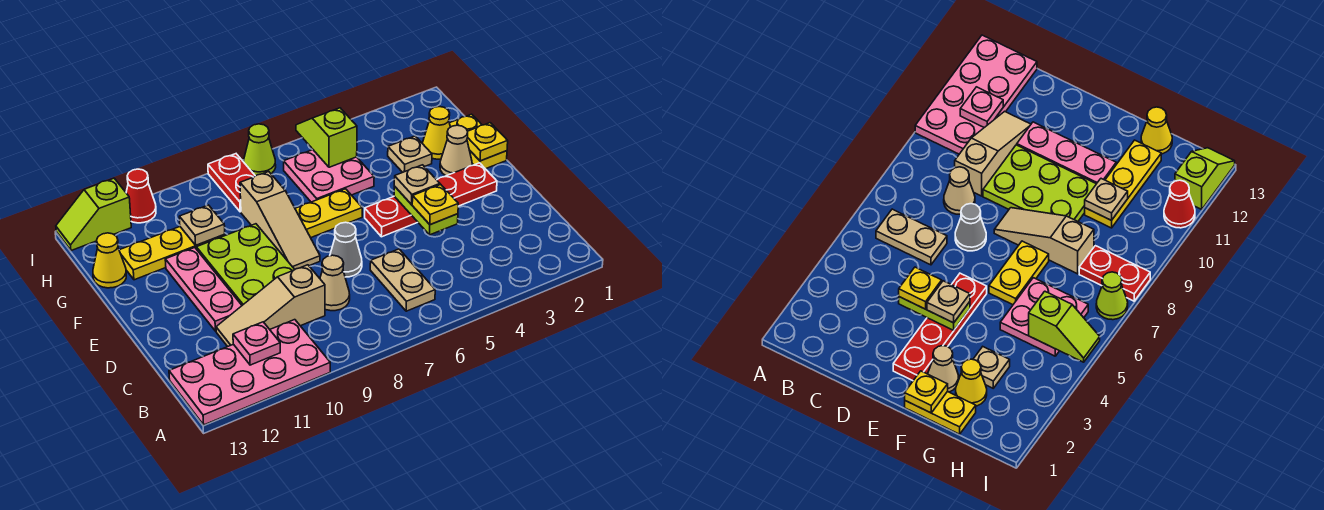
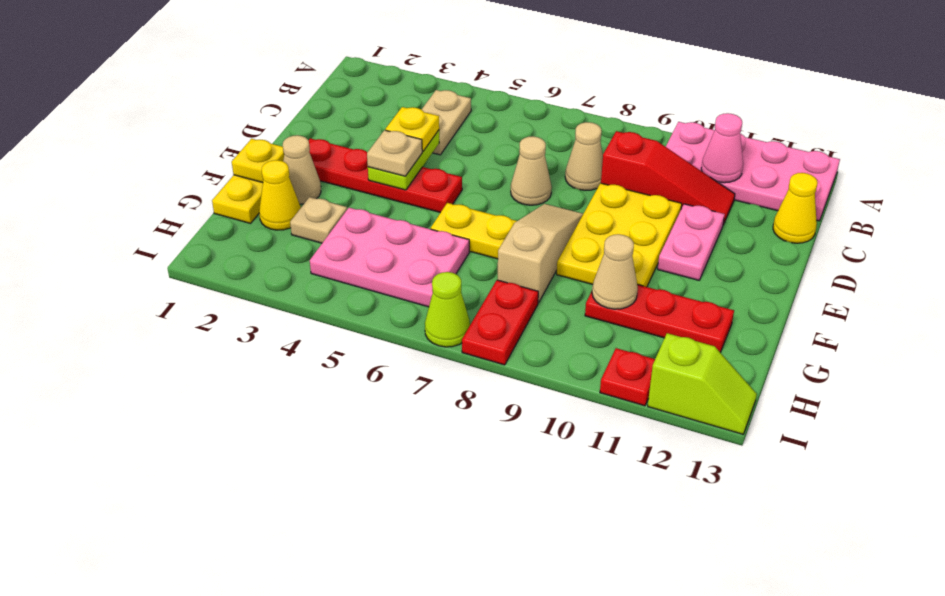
tan 1x2 plate [370,249,435,311] -> tan 1x2 plate moved to [421,90,471,155]
pink 1x1 plate [233,322,280,365] -> pink 1x1 cone [701,113,743,183]
tan 1x3 slope [216,265,325,347] -> red 1x3 slope [601,131,735,225]
grey 1x1 cone [330,222,362,277] -> tan 1x1 cone [511,136,552,205]
lime 2x3 plate [196,224,295,305] -> yellow 2x3 plate [557,183,682,287]
pink 1x3 plate [165,248,242,331] -> pink 1x2 plate [658,204,725,280]
pink 2x2 plate [284,150,374,202] -> pink 2x3 plate [310,208,469,307]
yellow 1x3 plate [119,227,225,280] -> red 1x3 plate [585,285,734,352]
tan 1x1 plate [179,205,225,245] -> tan 1x1 cone [592,234,638,309]
yellow 1x1 cone [93,233,126,288] -> yellow 1x1 cone moved to [773,173,818,243]
lime 1x2 slope [296,108,357,167] -> none
red 1x1 cone [126,169,156,223] -> red 1x1 plate [600,348,655,406]

